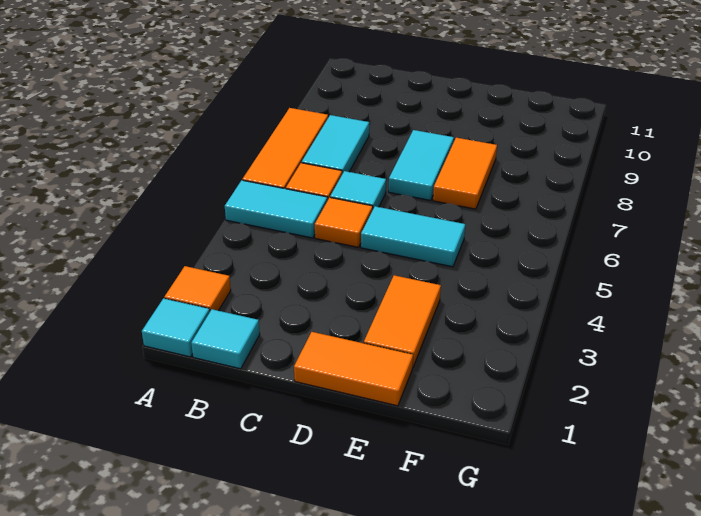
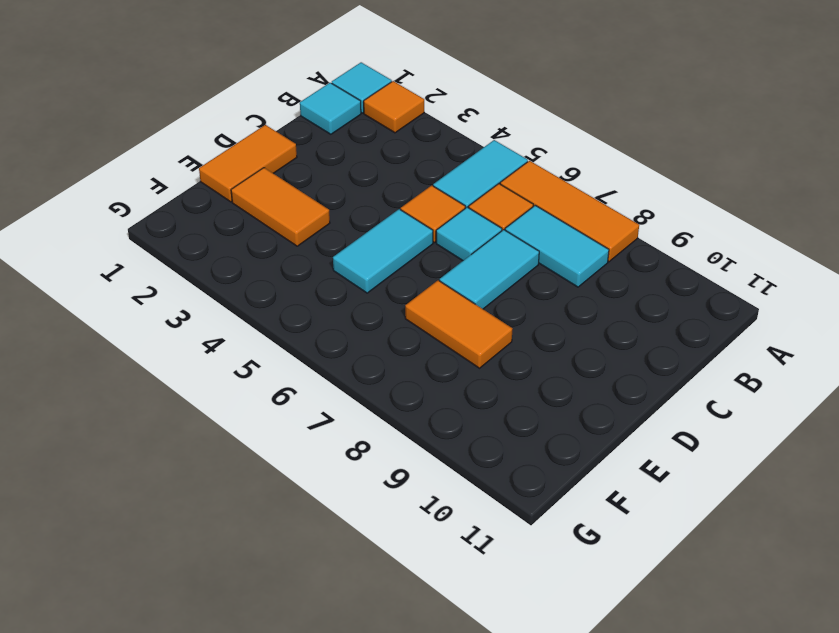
cyan 1x2 tile [389,130,454,200] -> cyan 1x2 tile turned to [440,230,539,309]

